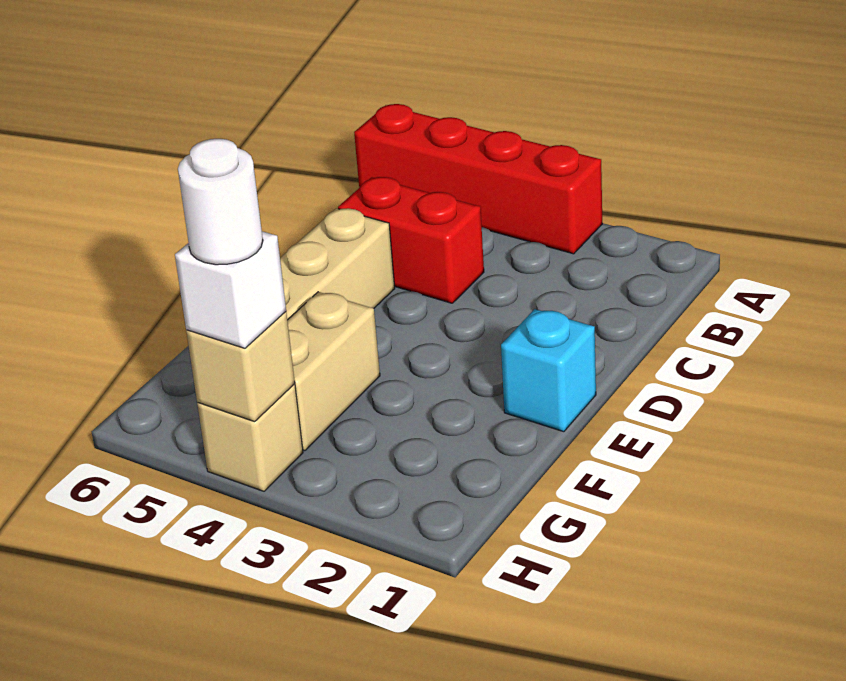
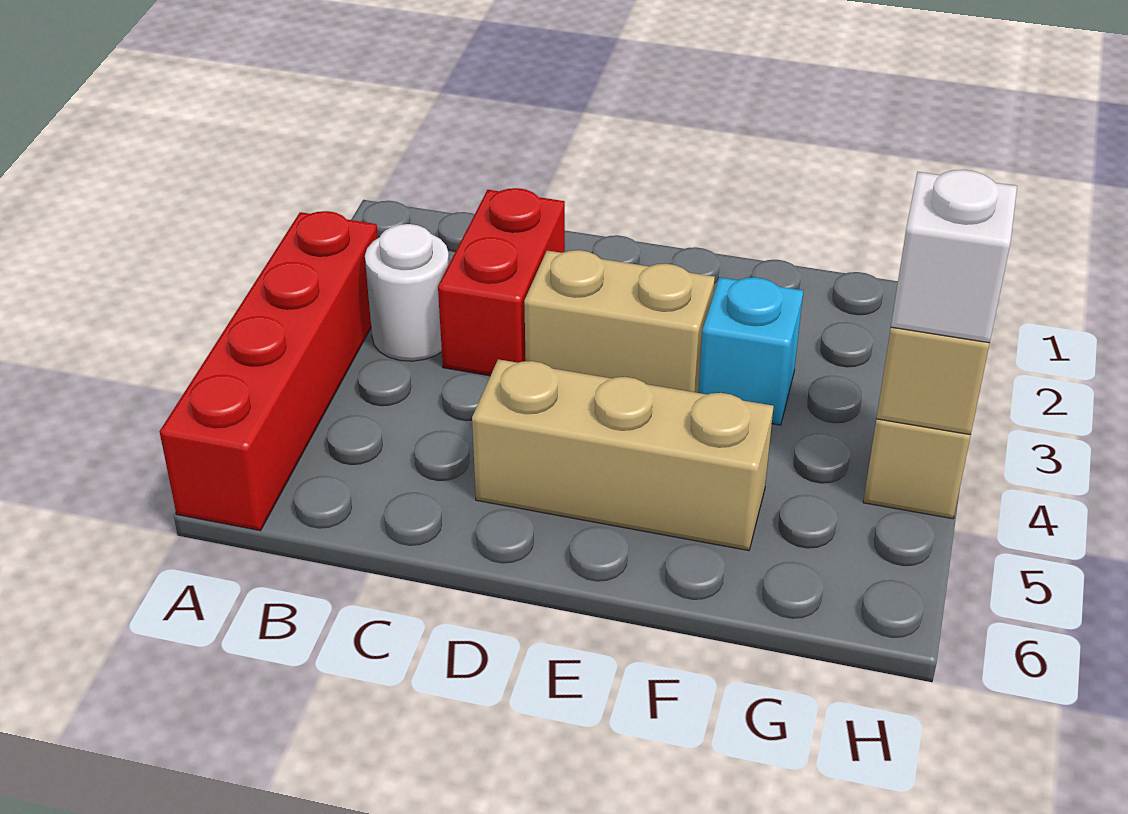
red 1x2 brick [338,177,484,303] -> red 1x2 brick moved to [438,188,565,376]
cyan 1x1 brick [501,309,596,432] -> cyan 1x1 brick moved to [698,277,803,425]
tan 1x2 brick [287,292,380,451] -> tan 1x2 brick moved to [524,250,715,393]
white 1x1 round brick [178,139,263,265] -> white 1x1 round brick moved to [365,224,449,361]

